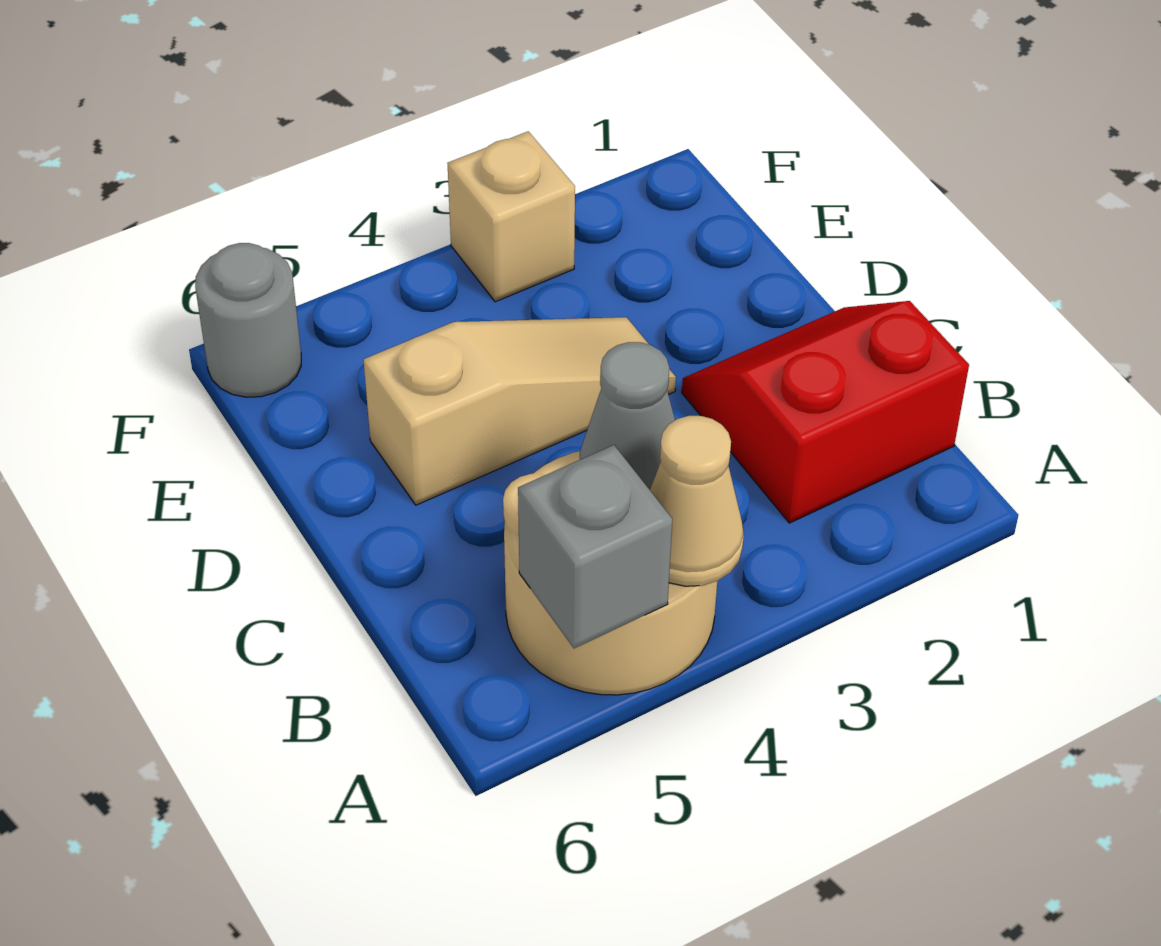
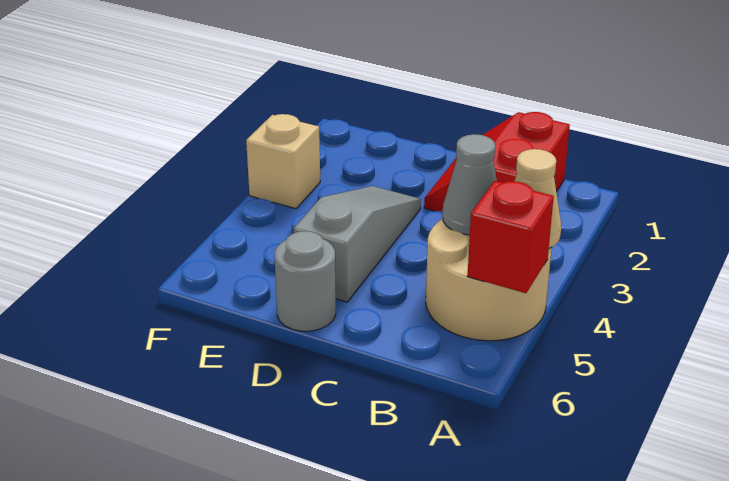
grey 1x1 brick [518,445,672,648] -> red 1x1 brick [467,181,554,293]
tan 1x3 slope [363,317,676,505] -> grey 1x3 slope [294,186,421,302]
grey 1x1 round brick [195,243,301,397] -> grey 1x1 round brick moved to [274,231,336,331]

